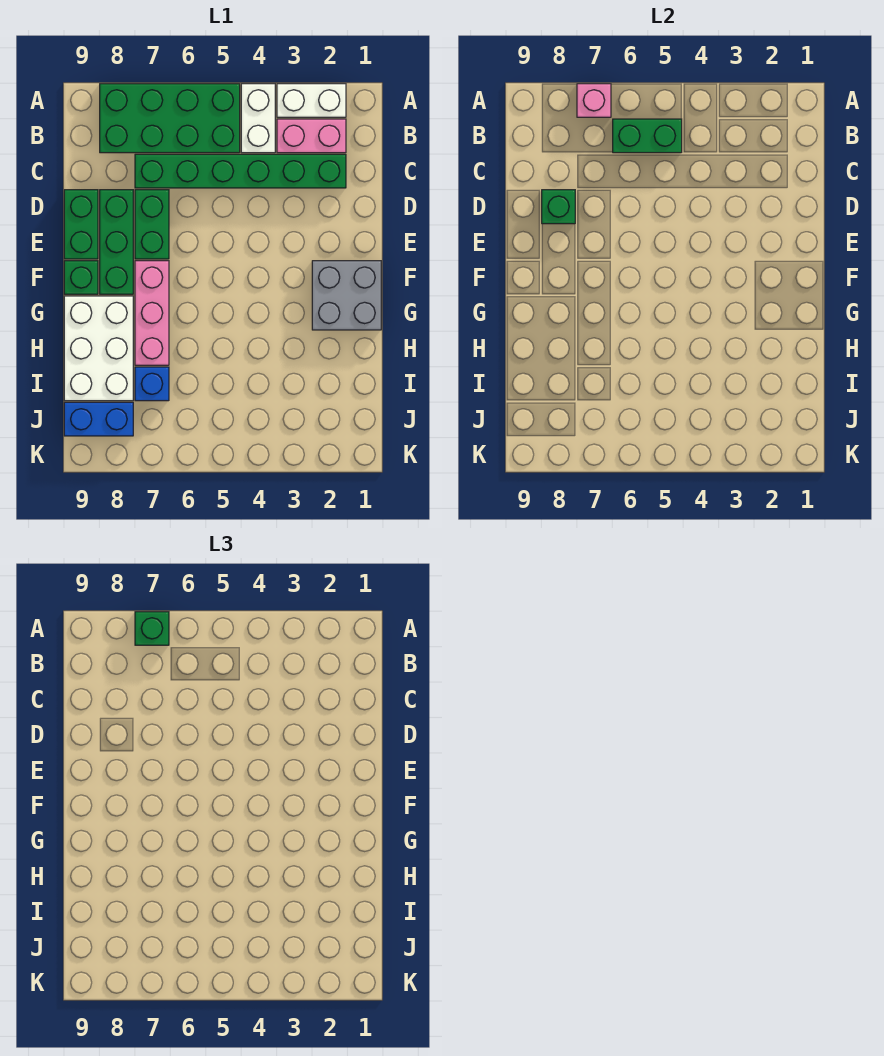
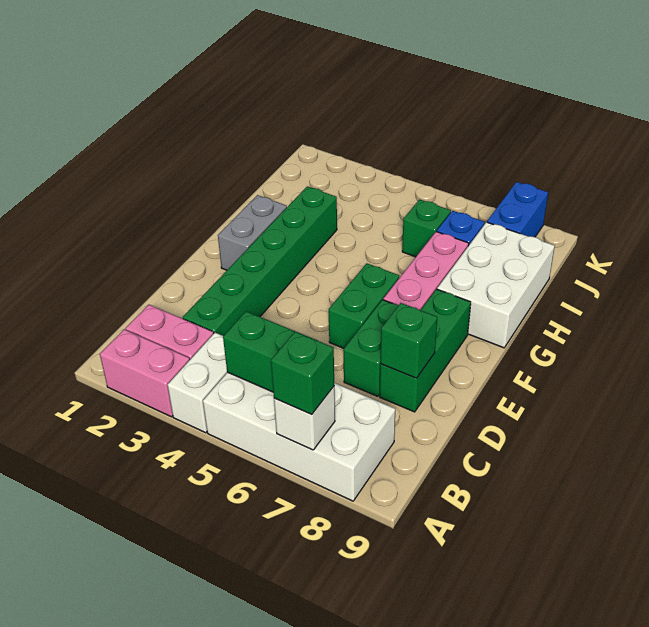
white 1x2 brick [277,84,346,117] -> pink 1x2 brick [100,329,190,417]
green 2x4 brick [100,84,240,153] -> white 2x4 brick [203,372,395,501]
pink 1x1 brick [577,84,611,117] -> white 1x1 brick [274,387,335,450]
green 1x6 brick [135,154,346,188] -> green 1x6 brick turned to [183,186,337,336]
green 1x2 brick [64,190,98,259] -> green 1x2 brick moved to [329,263,399,348]
grey 2x2 brick [312,261,381,330] -> grey 1x2 brick [218,195,287,270]
green 1x1 brick [64,261,98,294] -> green 1x1 brick moved to [402,199,451,257]
blue 1x2 brick [64,402,133,436] -> blue 1x2 brick turned to [487,182,548,237]

